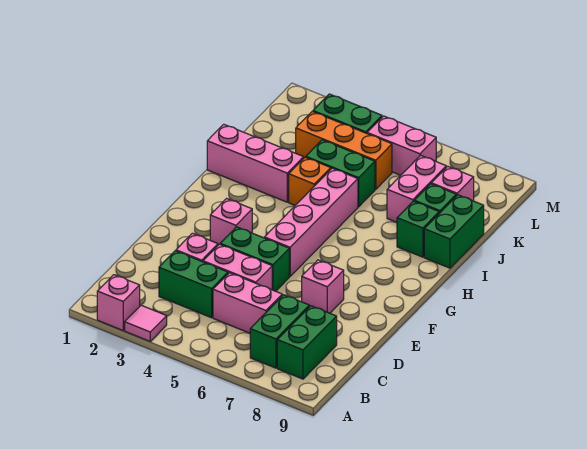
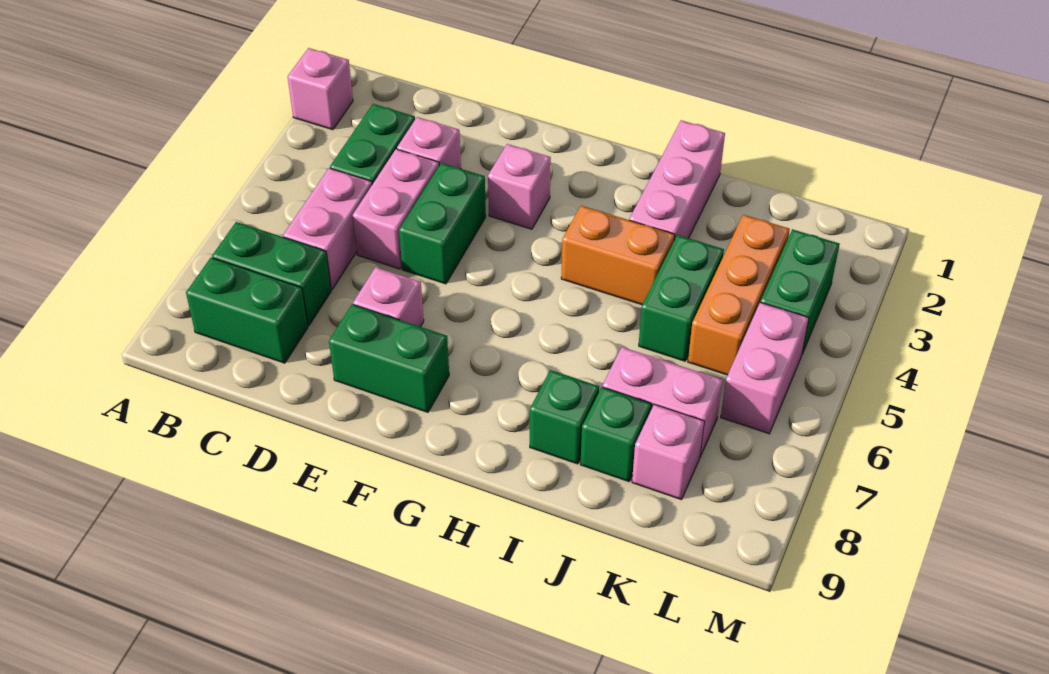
pink 1x1 tile [125,305,167,341] -> none
pink 1x4 brick [264,168,358,276] -> none
orange 1x1 brick [289,157,331,205] -> orange 1x2 brick [561,206,675,305]
green 1x2 brick [424,195,484,268] -> green 1x2 brick moved to [329,304,449,412]

